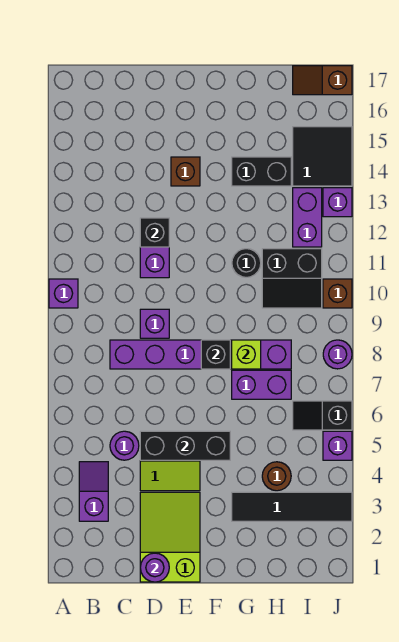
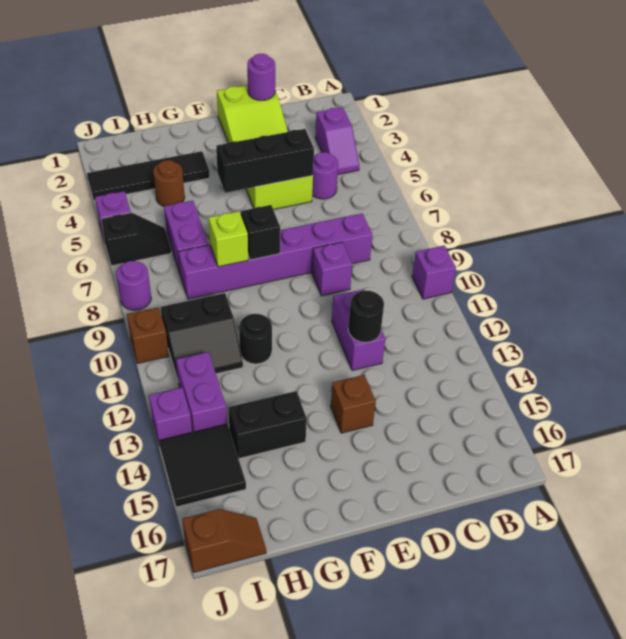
black 1x1 brick [140,218,169,247] -> black 1x1 round brick [348,291,384,343]
purple 1x2 brick [232,370,291,399] -> purple 1x2 brick turned to [164,201,208,273]
black 2x2 slope [262,249,322,308] -> black 2x2 slope turned to [161,293,243,380]

